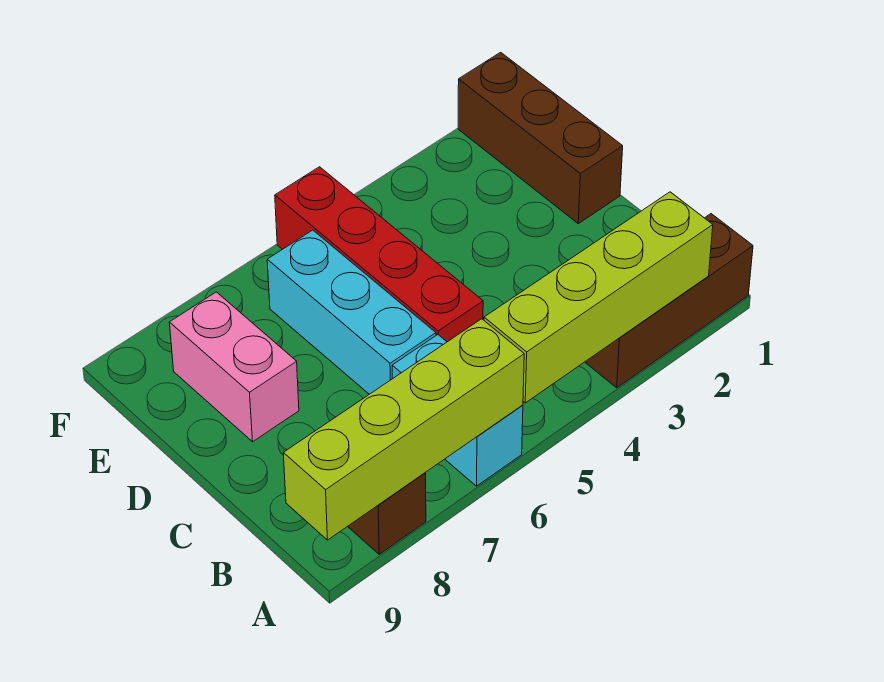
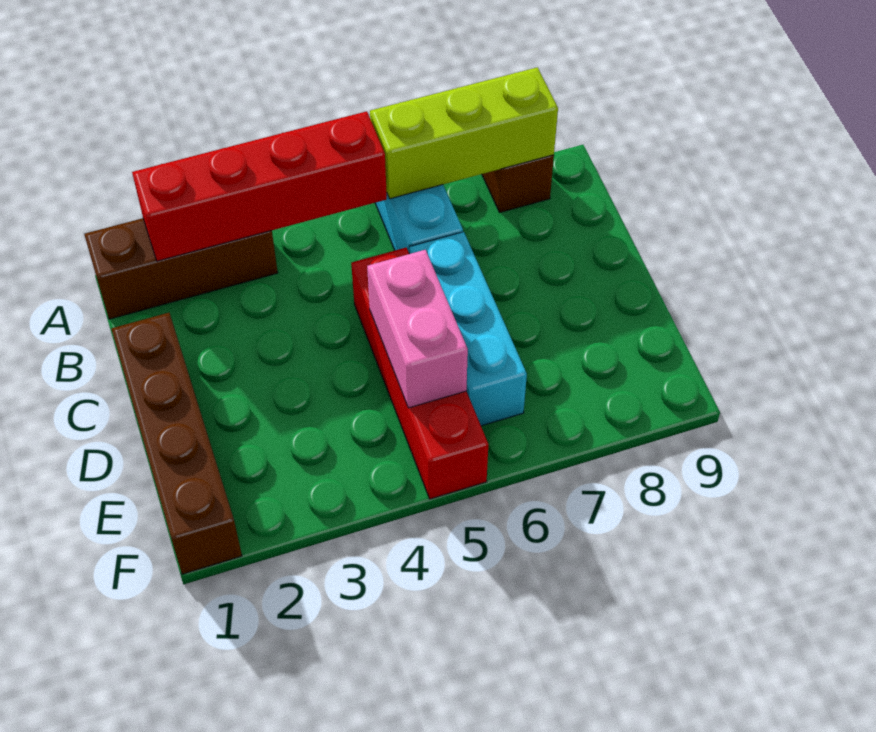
lime 1x4 brick [484,192,713,403] -> red 1x4 brick [132,111,387,261]
lime 1x4 brick [283,319,524,540] -> lime 1x3 brick [370,67,558,199]
brown 1x3 brick [458,52,623,224] -> brown 1x4 brick [111,313,242,574]
pink 1x2 brick [169,292,299,442] -> pink 1x2 brick moved to [367,250,468,408]

